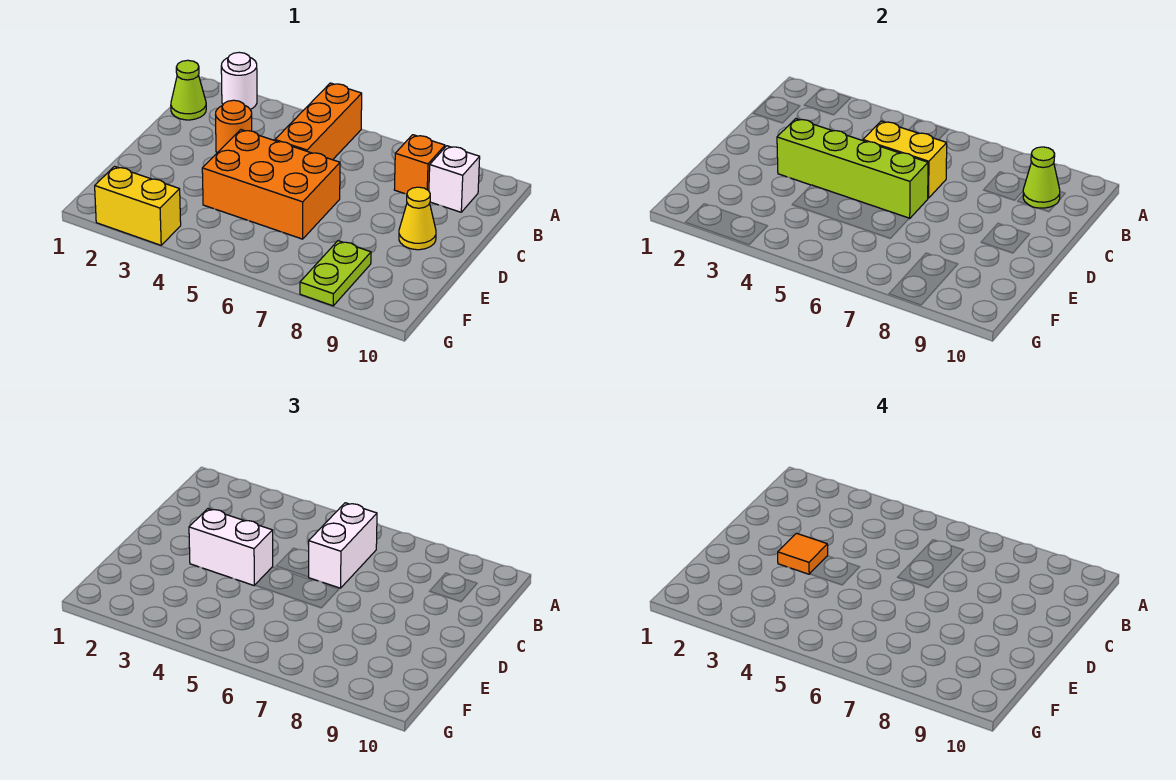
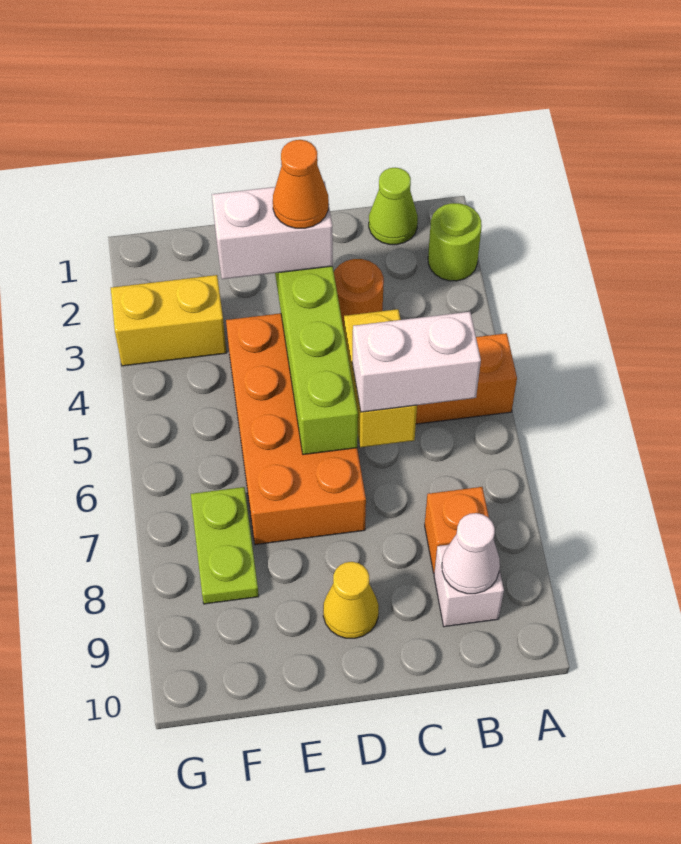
white 1x1 round brick [221,52,257,109] -> lime 1x1 round brick [428,203,482,281]
lime 1x1 cone [1023,147,1060,208] -> white 1x1 cone [442,513,500,594]
white 1x2 brick [189,509,273,585] -> white 1x2 brick turned to [212,181,333,279]
orange 1x1 tile [778,533,828,574] -> orange 1x1 cone [273,140,329,228]
orange 2x3 brick [202,130,340,239] -> orange 2x4 brick [226,313,366,545]
lime 1x2 plate [300,241,371,306] -> lime 1x2 plate turned to [191,487,259,604]
yellow 1x2 brick [95,166,181,245] -> yellow 1x2 brick turned to [111,275,227,366]

